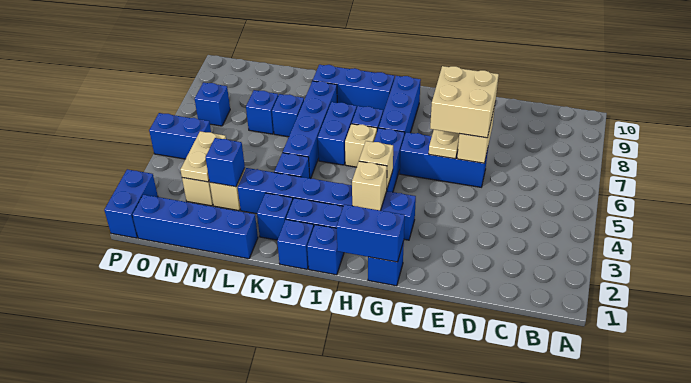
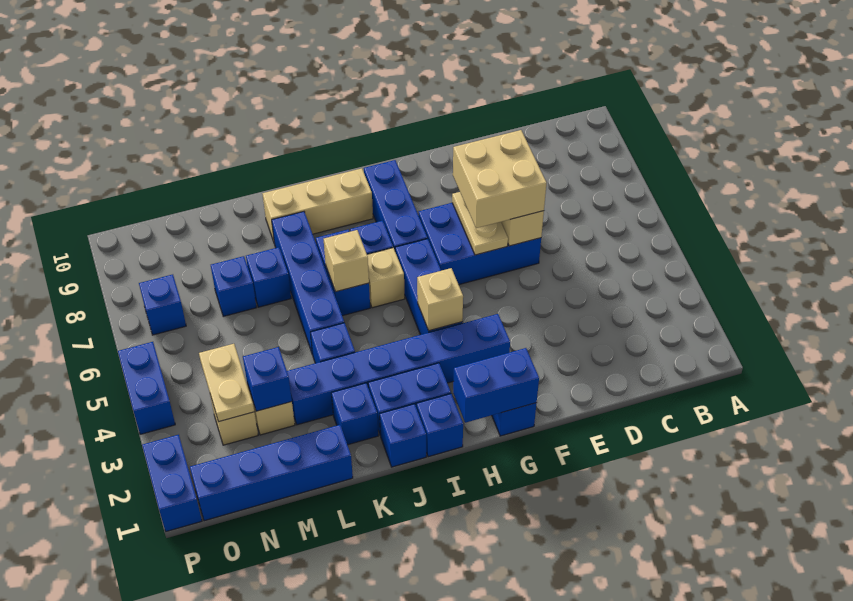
blue 1x3 brick [400,132,488,187] -> blue 2x3 brick [419,203,541,285]
tan 1x1 brick [352,161,387,210] -> tan 1x1 brick moved to [324,230,369,292]
blue 1x3 brick [313,65,395,113] -> tan 1x3 brick [263,168,373,244]
blue 1x2 brick [149,113,211,159] -> blue 1x2 brick turned to [118,342,175,434]

